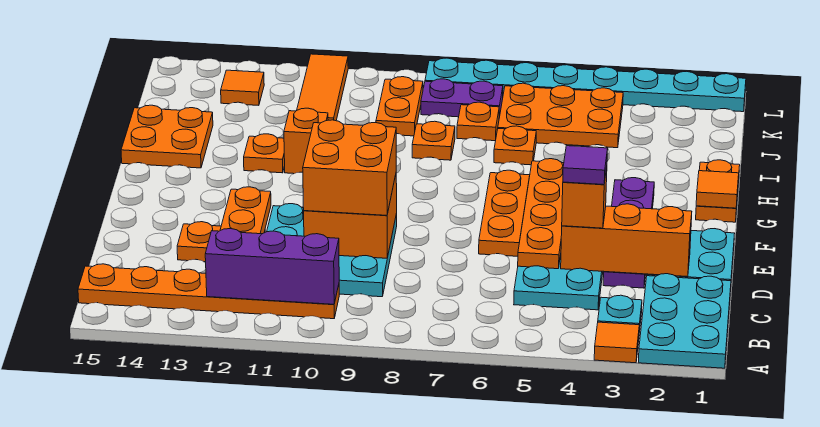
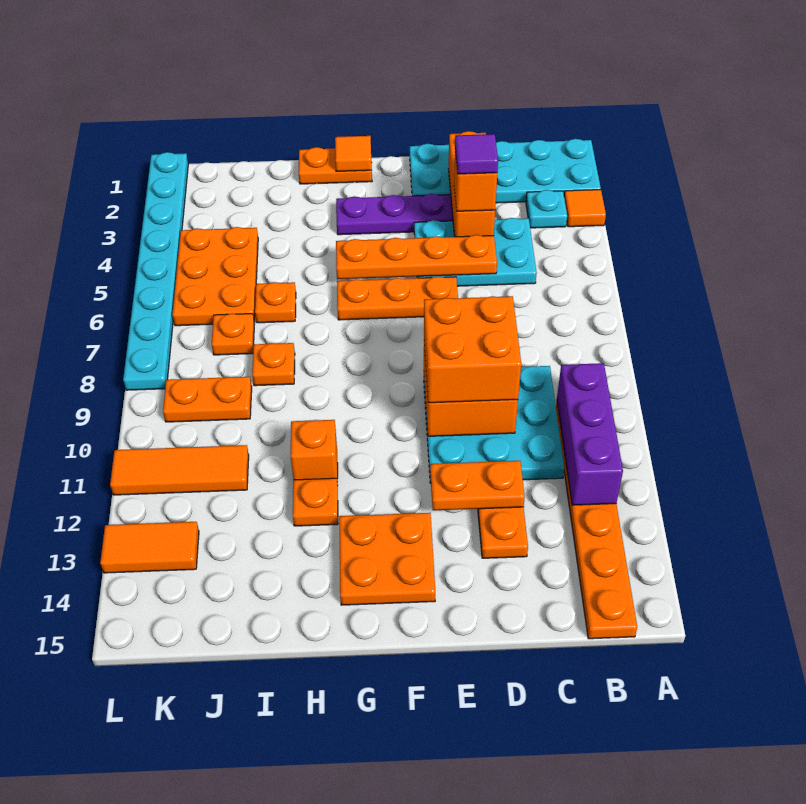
orange 2x2 plate [121,105,213,168] -> orange 2x2 plate moved to [339,513,435,605]
purple 1x2 plate [421,79,503,117] -> none
orange 1x1 tile [221,70,264,105] -> orange 1x2 tile [100,522,199,573]

